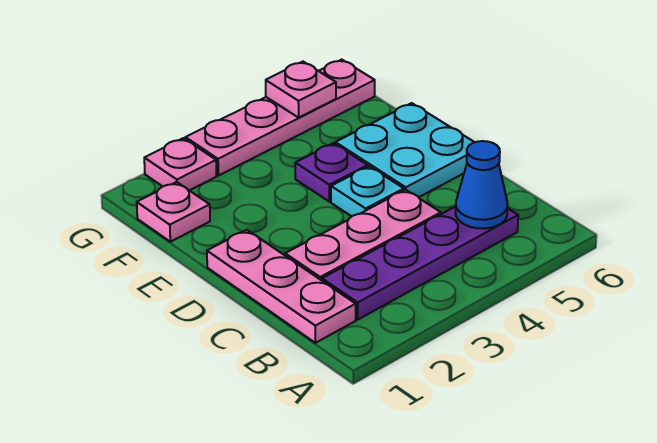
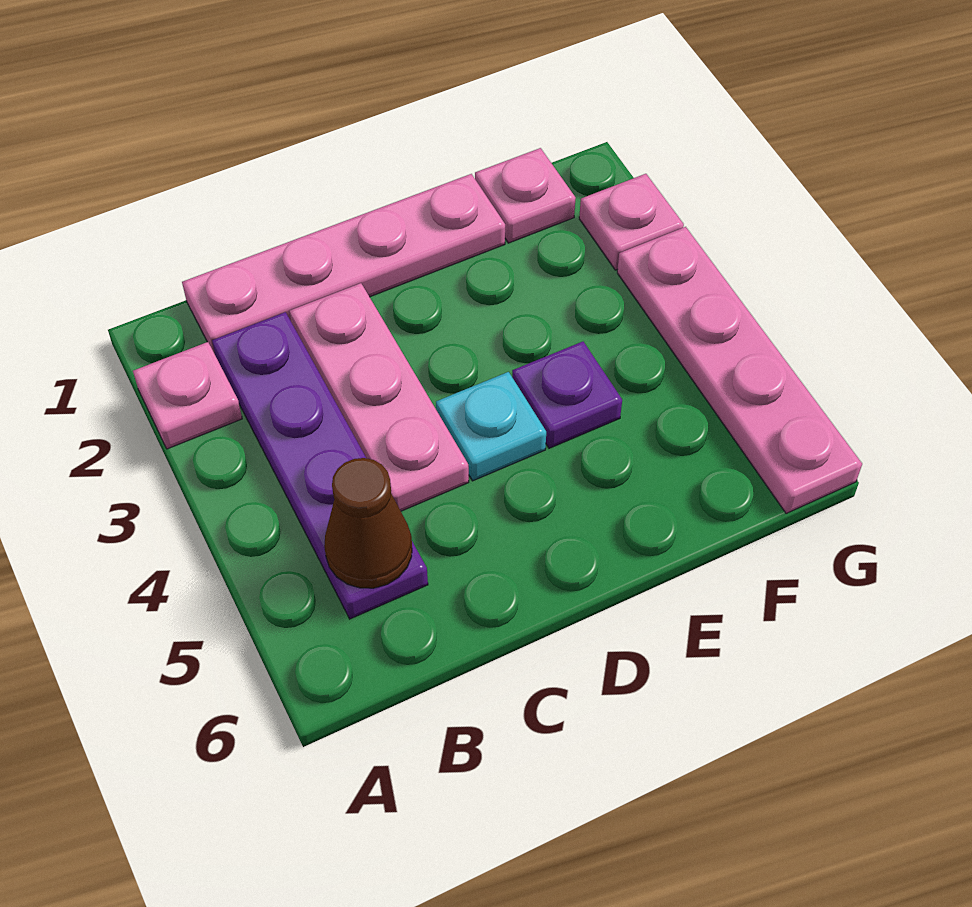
pink 1x3 plate [207,230,356,343] -> pink 1x4 plate [182,174,505,354]
blue 1x1 cone [456,141,508,229] -> brown 1x1 cone [324,458,412,588]
cyan 2x2 plate [335,103,475,197] -> none
pink 1x1 plate [266,62,336,118] -> pink 1x1 plate moved to [133,342,242,449]

